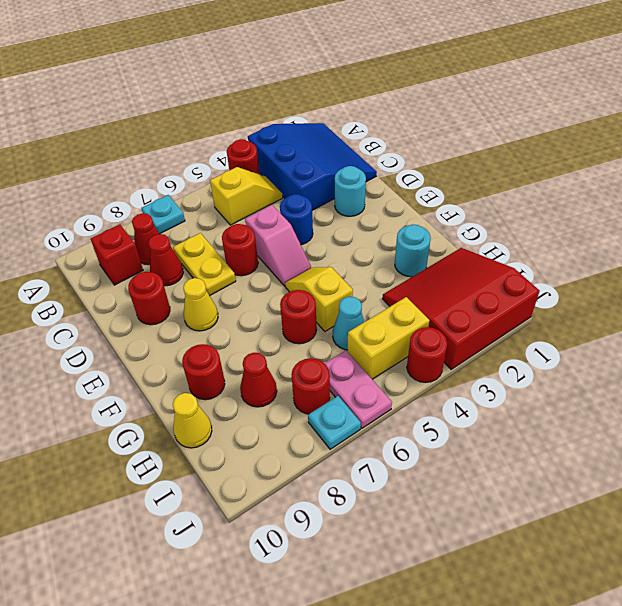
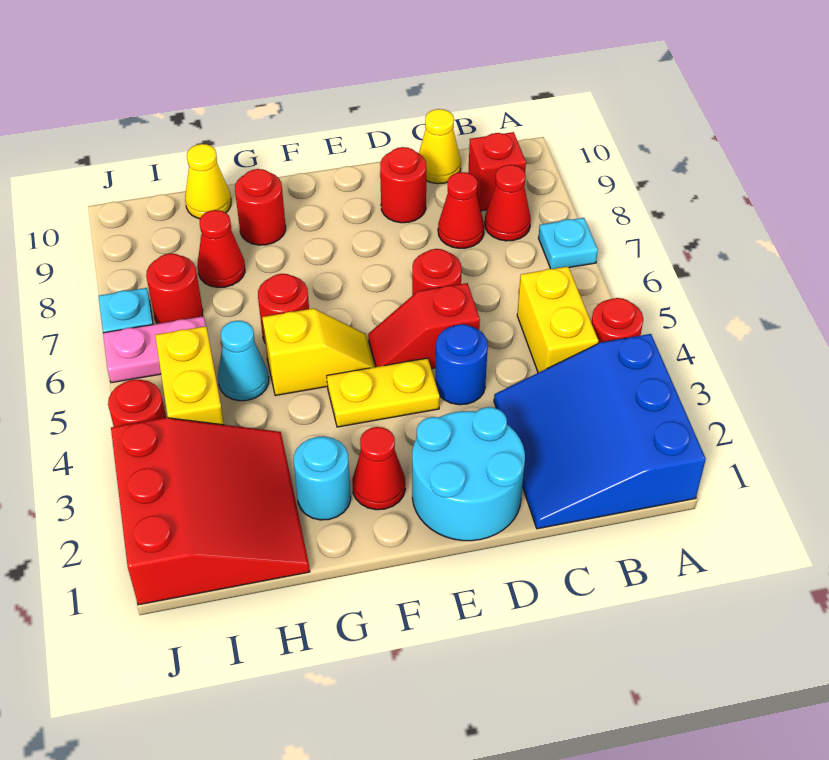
blue 3x3 slope [248,123,377,210] -> blue 3x3 slope turned to [494,334,706,529]
yellow 1x2 slope [210,167,283,225] -> yellow 1x2 brick [517,267,598,373]
yellow 1x2 plate [173,233,236,296] -> yellow 1x2 plate moved to [327,358,440,427]
cyan 1x1 round brick [335,166,366,216] -> cyan 2x2 round brick [412,407,525,541]
pink 1x2 slope [245,205,311,286] -> red 1x2 slope [368,283,480,369]
yellow 1x1 cone [183,278,218,331] -> yellow 1x1 cone moved to [419,109,461,184]
none -> red 1x1 cone [352,427,405,510]

